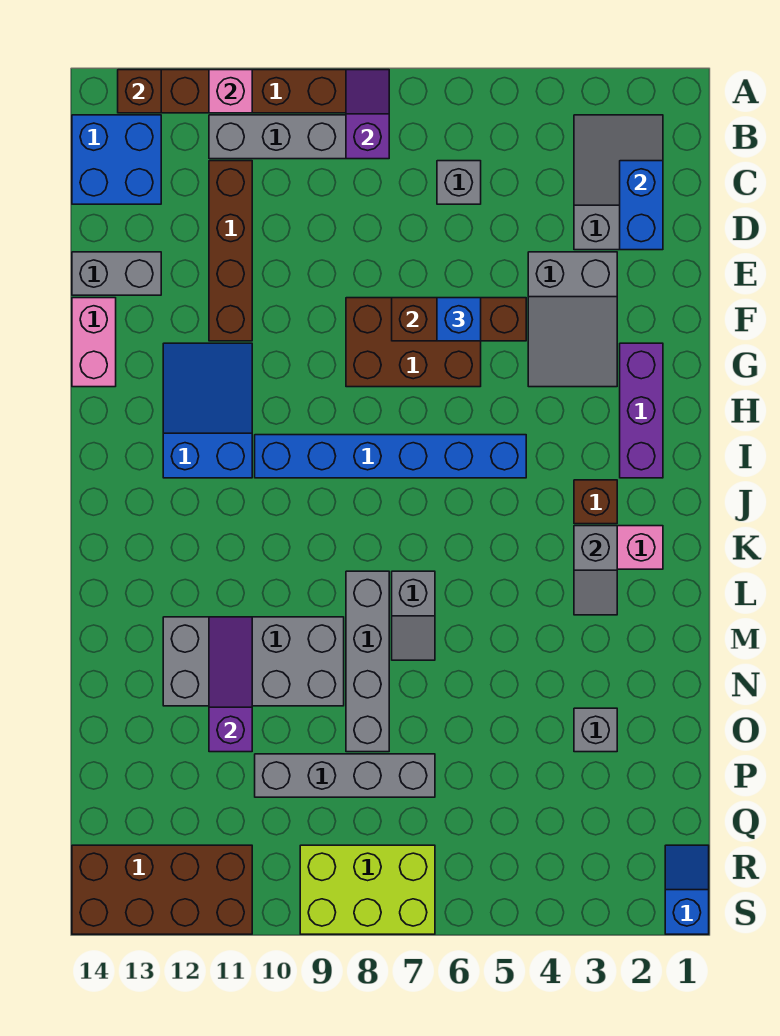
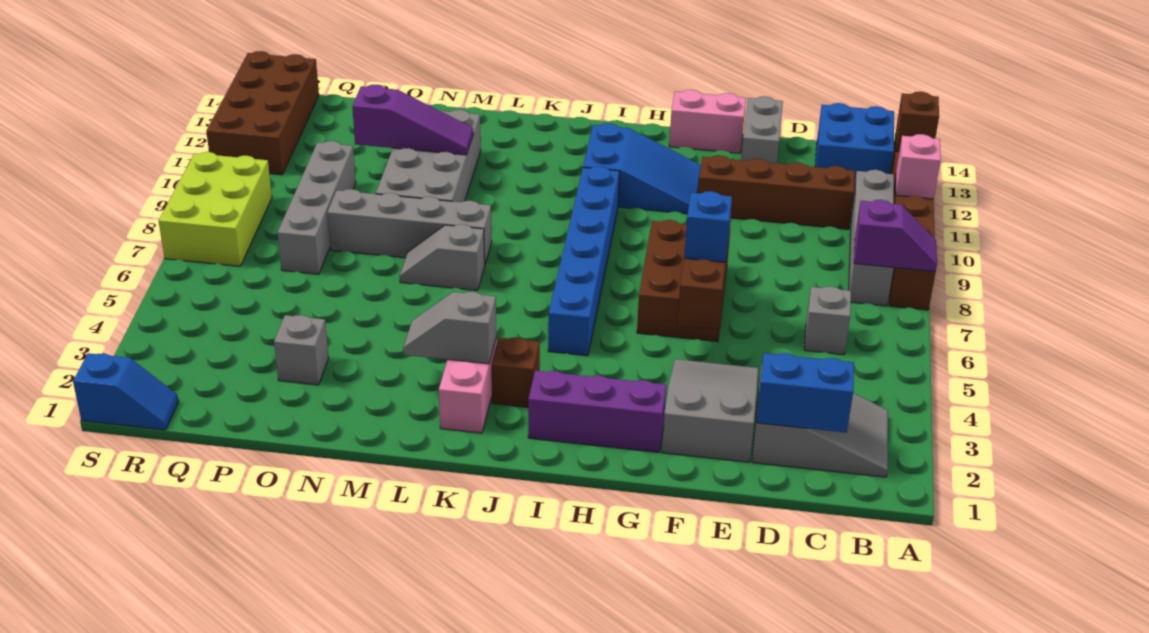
grey 2x3 slope [528,252,617,387] -> grey 2x3 slope turned to [662,359,758,462]

